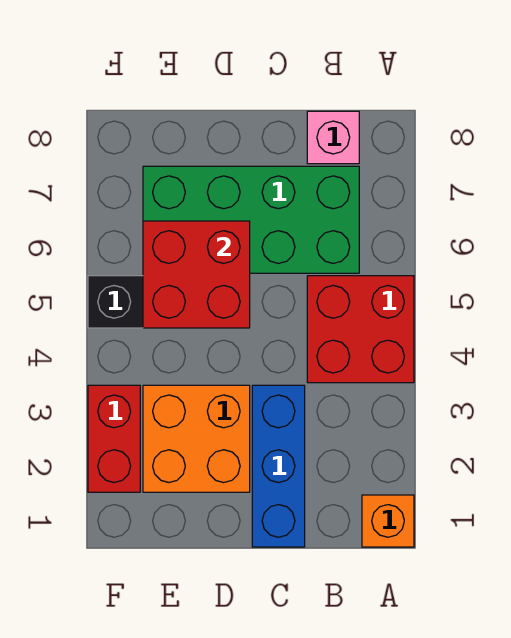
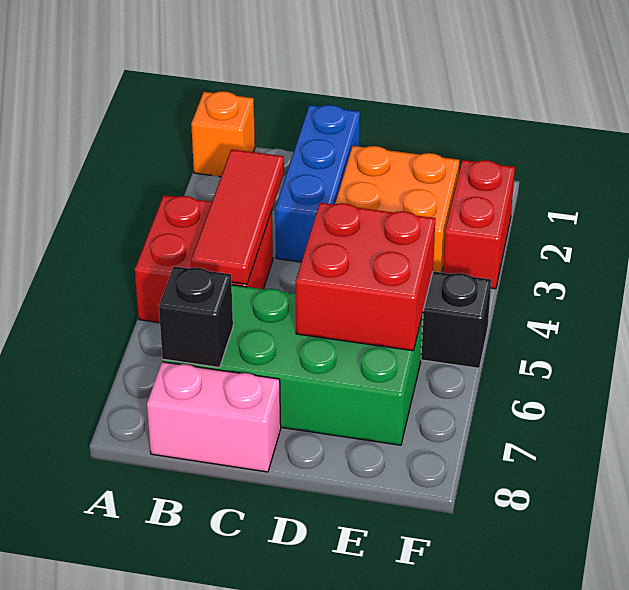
none -> red 1x3 tile [191,149,284,284]
none -> black 1x1 brick [159,266,233,368]
pink 1x1 brick [307,111,359,164] -> pink 1x2 brick [147,362,281,472]

